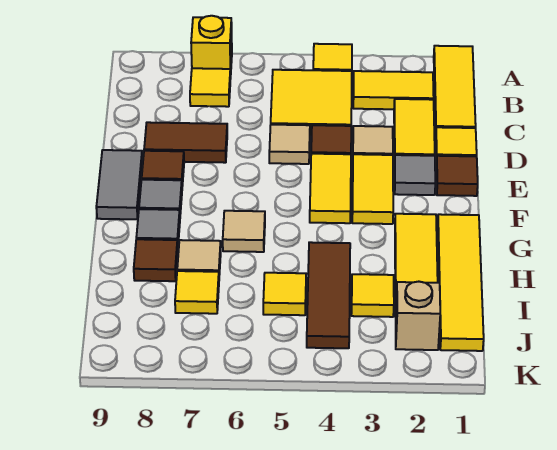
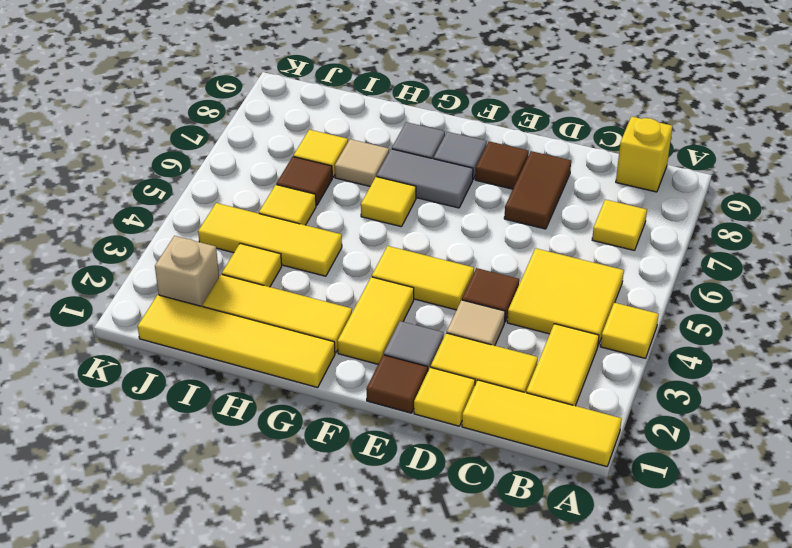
yellow 1x1 brick [191,16,232,79] -> yellow 1x1 brick moved to [616,116,673,192]
tan 1x1 tile [269,125,310,164] -> none
yellow 1x2 tile [352,154,393,224] -> yellow 1x2 tile turned to [338,277,414,364]
grey 1x2 tile [96,150,143,219] -> grey 1x2 tile moved to [377,149,473,208]
tan 1x1 tile [223,211,265,252] -> yellow 1x1 tile [361,177,416,227]
brown 1x3 tile [307,242,350,348] -> yellow 1x3 tile [198,203,342,276]
brown 1x1 tile [134,239,178,281] -> brown 1x1 tile moved to [276,157,332,206]

